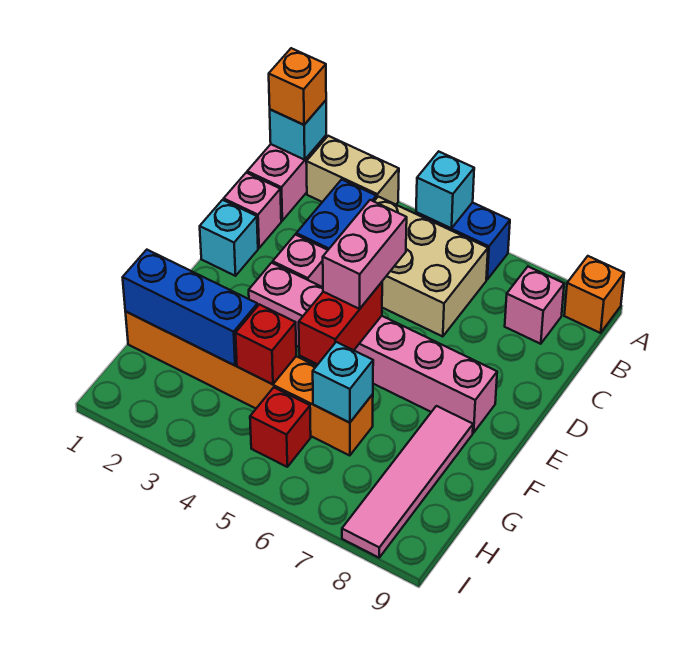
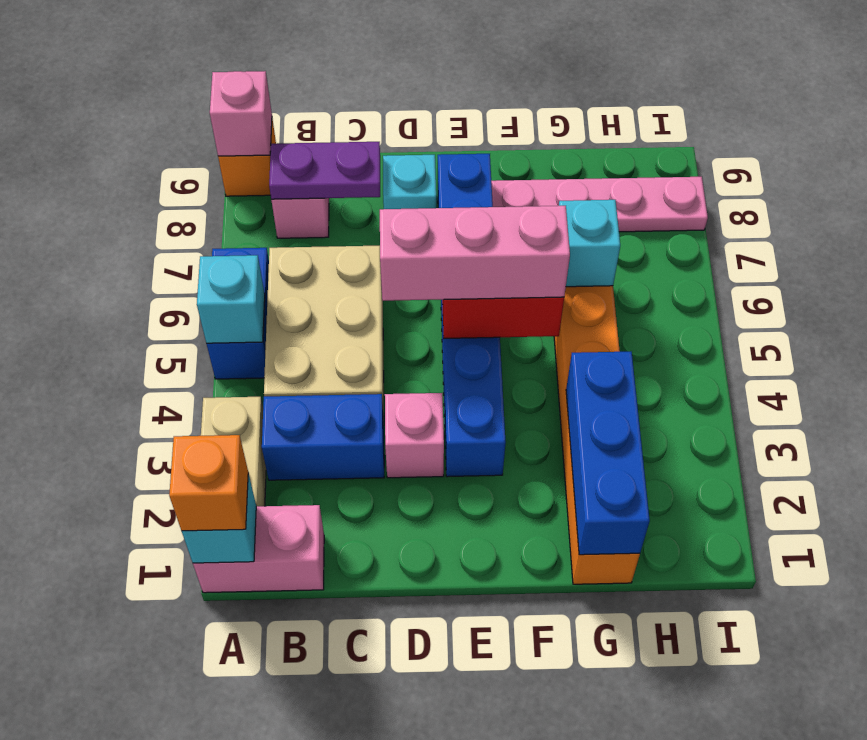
none -> purple 1x2 plate [269,142,380,199]
pink 1x1 brick [224,173,281,248] -> pink 1x1 brick moved to [210,71,272,156]
cyan 1x1 brick [200,200,258,276] -> cyan 1x1 brick moved to [383,155,436,209]
pink 1x2 brick [323,200,407,309] -> pink 1x3 brick [380,206,570,301]
pink 1x6 brick [249,263,497,433] -> blue 1x6 brick [438,154,506,477]
pink 1x4 tile [342,406,473,558] -> pink 1x4 plate [491,177,708,232]
red 1x1 brick [236,304,296,384] -> none
red 1x1 brick [250,388,311,467] -> none

